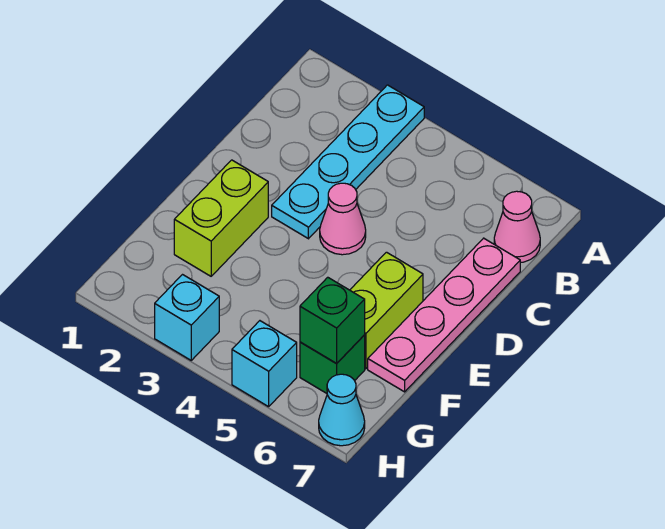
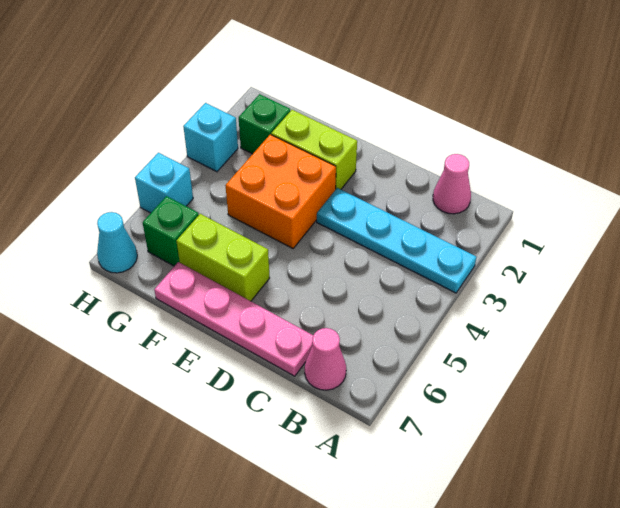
pink 1x1 cone [320,183,366,255] -> pink 1x1 cone moved to [433,154,471,214]
none -> orange 2x2 brick [225,134,336,248]
green 1x1 brick [300,277,365,363] -> green 1x1 brick moved to [239,94,290,154]

